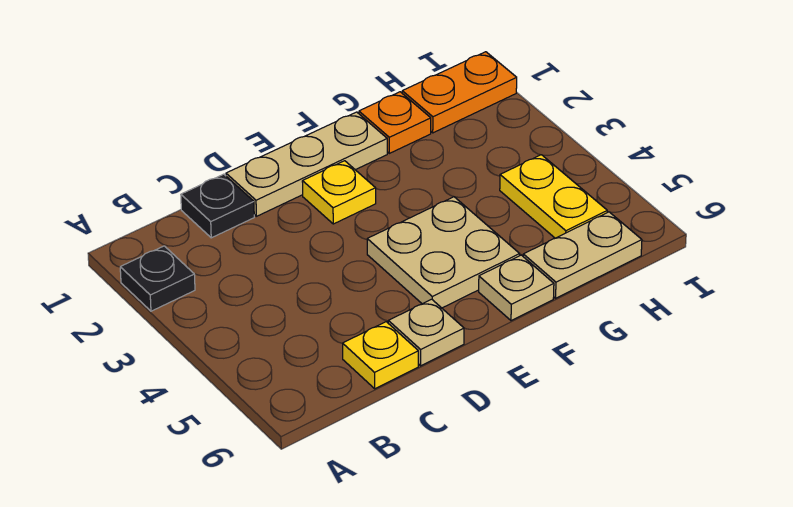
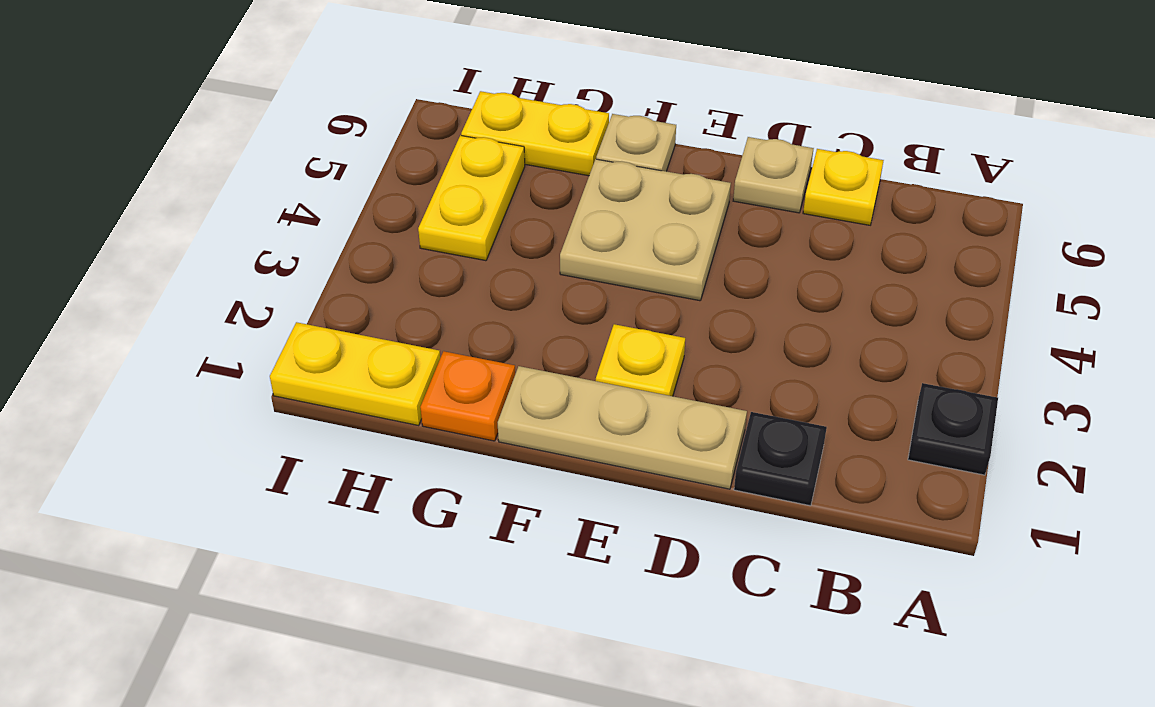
tan 1x2 plate [523,212,642,298] -> yellow 1x2 plate [461,91,609,176]
orange 1x2 plate [402,52,517,133] -> yellow 1x2 plate [270,322,440,425]

